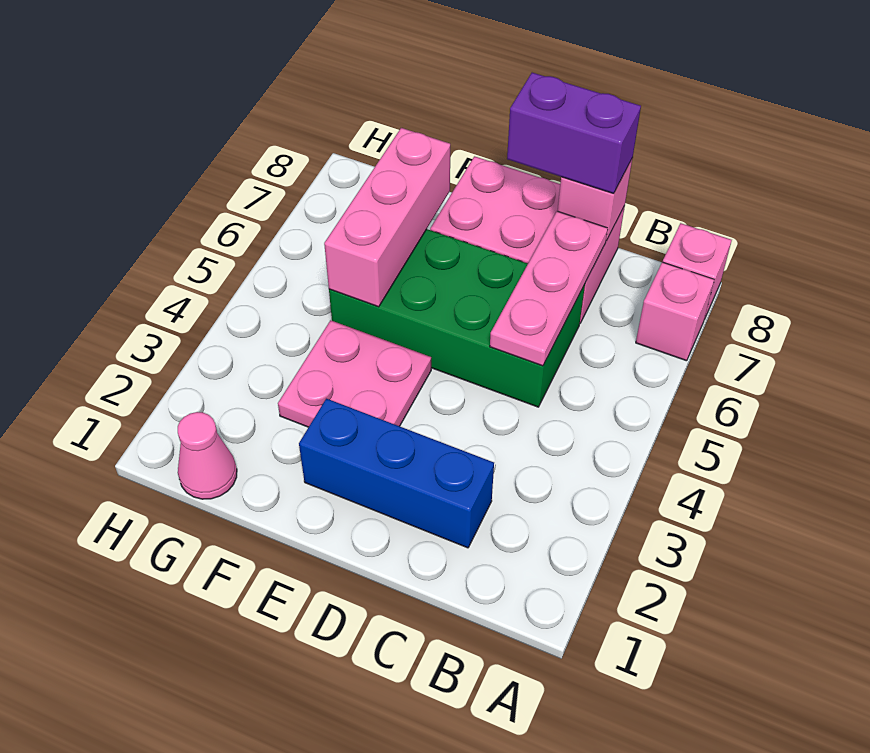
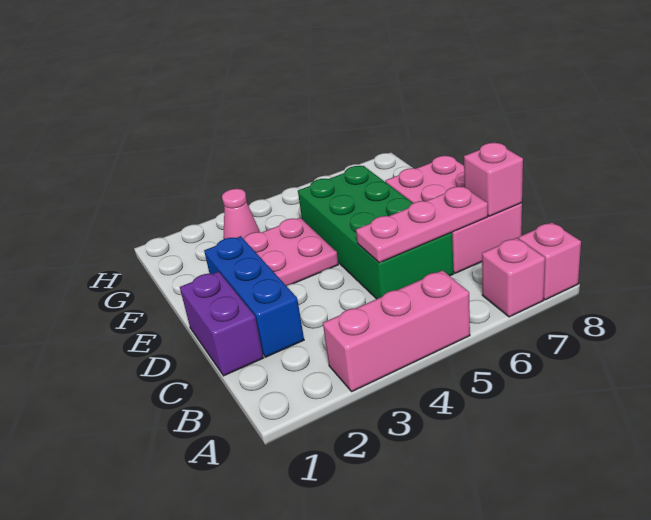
purple 1x2 brick [507,73,641,194] -> purple 1x2 brick moved to [180,271,263,376]
pink 1x3 brick [324,128,450,307] -> pink 1x3 brick moved to [323,270,470,391]
pink 1x1 cone [178,412,237,499] -> pink 1x1 cone moved to [222,189,260,239]

